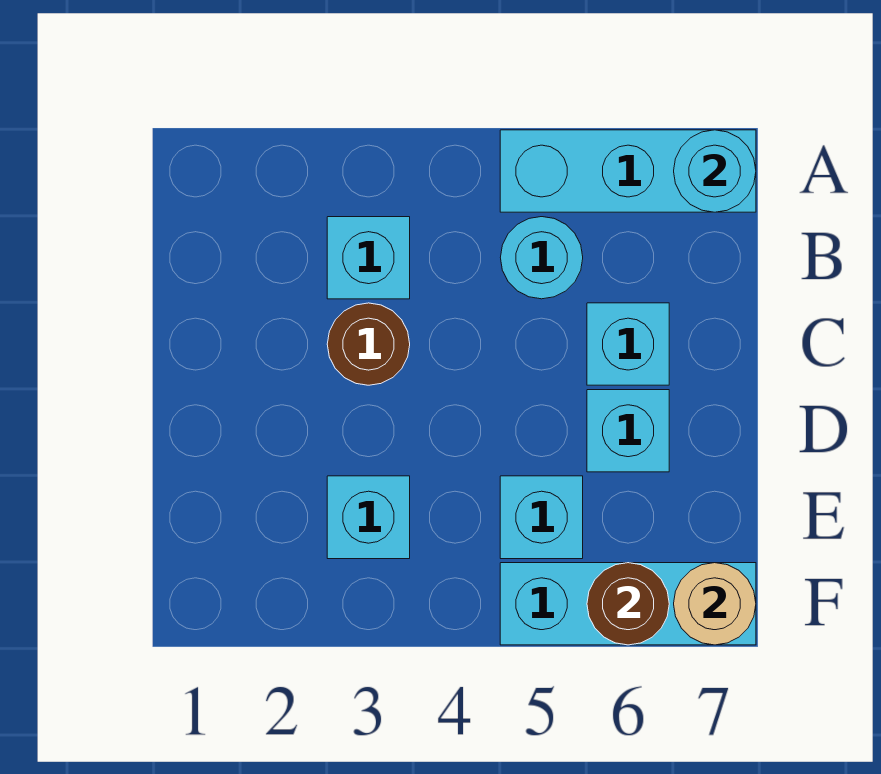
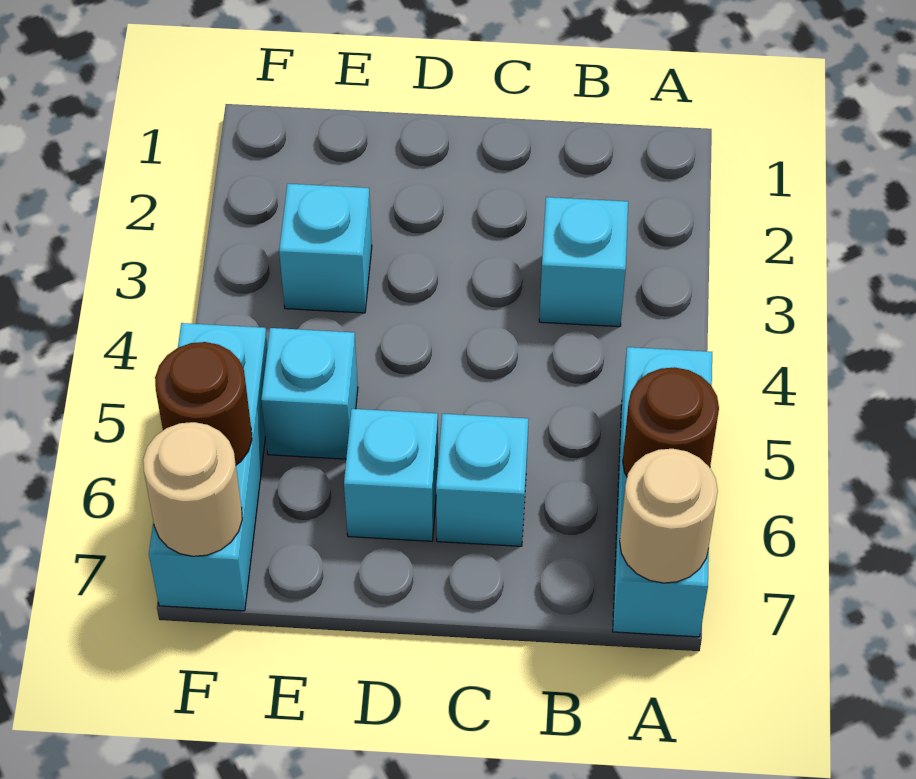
cyan 1x1 round brick [674,130,756,212] -> tan 1x1 round brick [620,449,718,583]
cyan 1x1 round brick [500,217,583,299] -> none
brown 1x1 round brick [327,303,410,385] -> brown 1x1 round brick moved to [623,367,719,476]

